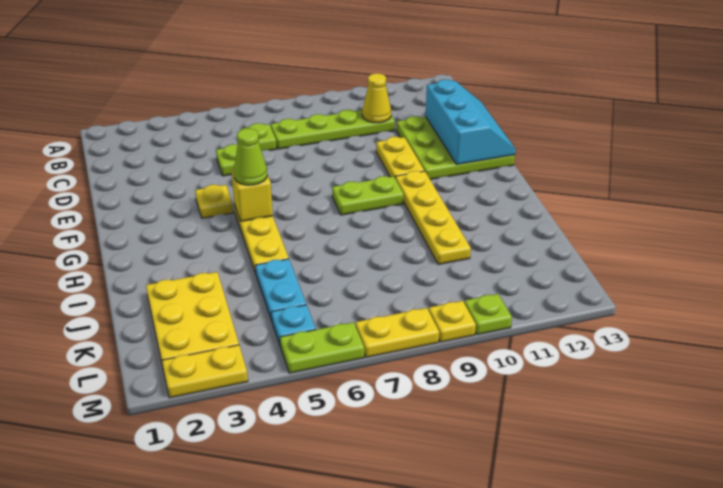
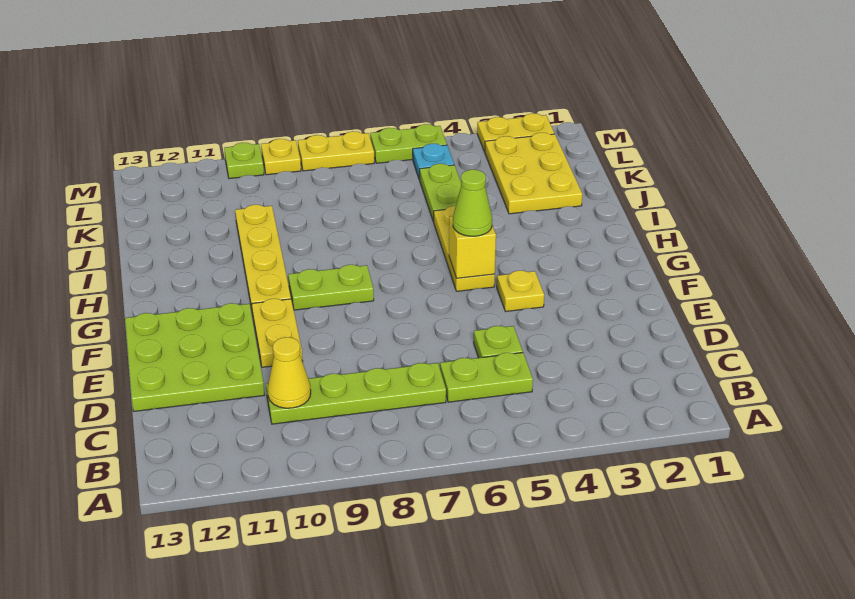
lime 1x1 plate [241,123,276,151] -> lime 1x2 plate [440,353,533,402]
cyan 2x3 slope [426,80,516,164] -> none
cyan 1x2 plate [255,259,306,321] -> lime 1x2 plate [419,164,461,222]

